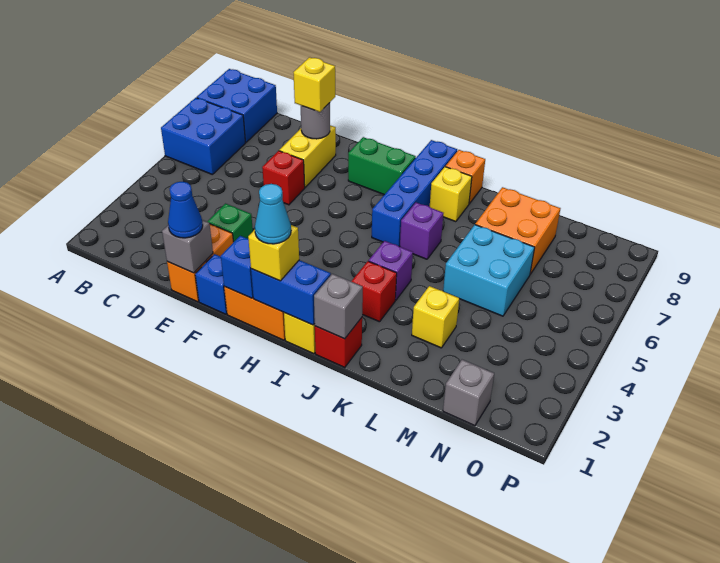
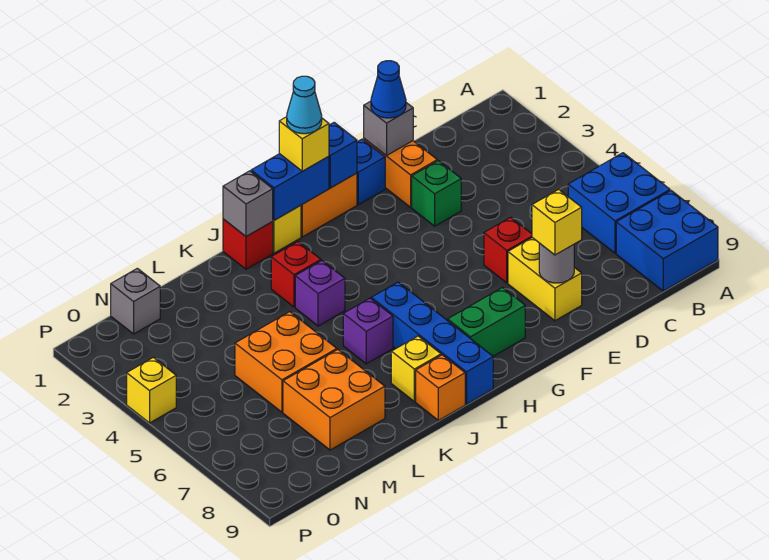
yellow 1x1 brick [412,286,459,348] -> yellow 1x1 brick moved to [127,357,176,423]
cyan 2x2 brick [443,225,535,316] -> orange 2x2 brick [235,312,337,412]

